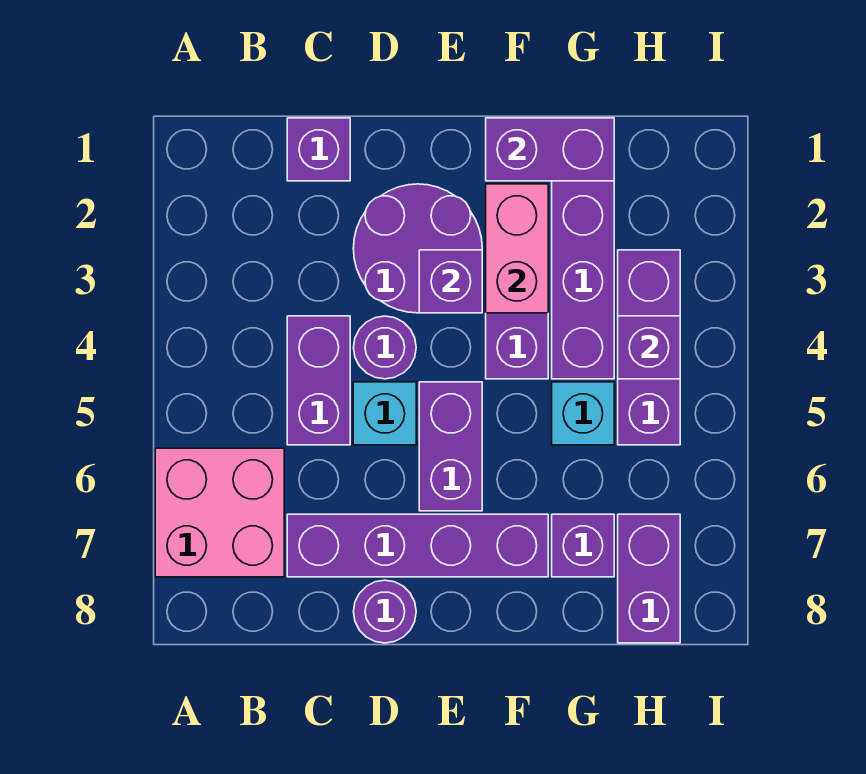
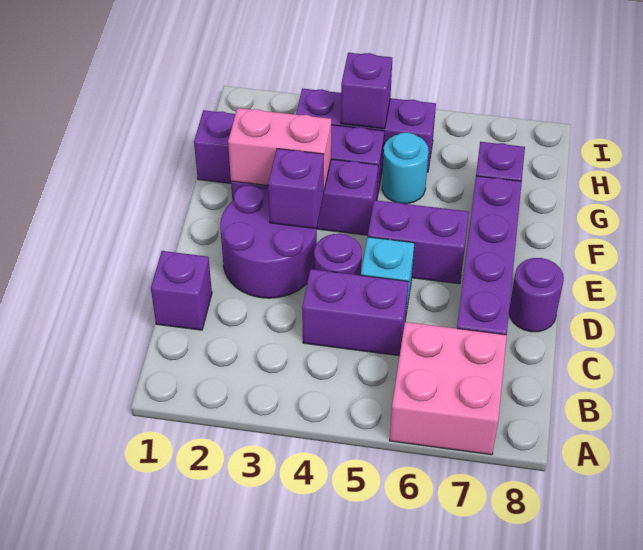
purple 1x2 brick [486,118,614,181] -> none
cyan 1x1 brick [552,382,614,445] -> cyan 1x1 round brick [382,133,429,204]
purple 1x2 brick [618,514,680,643] -> none

